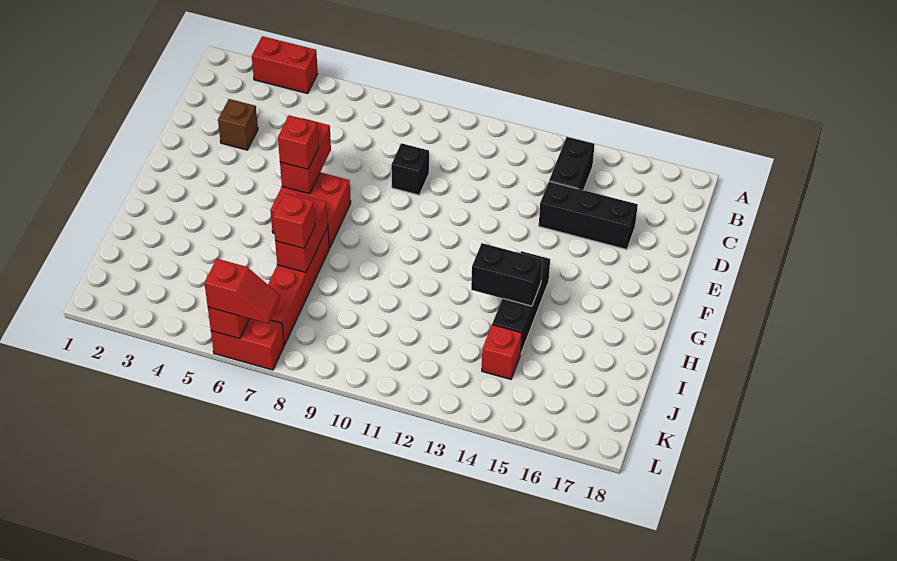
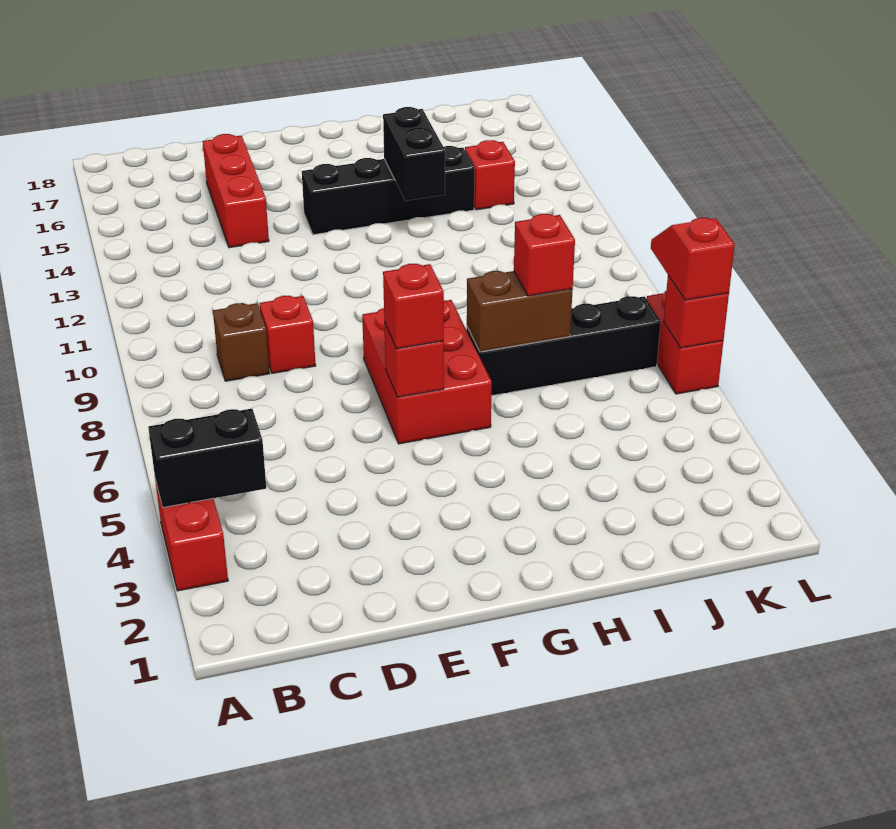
black 1x2 brick [549,137,595,190] -> black 1x2 brick moved to [148,409,266,508]
brown 1x1 brick [218,99,258,150] -> brown 1x1 brick moved to [213,303,270,381]
black 1x1 brick [391,143,429,195] -> red 1x1 brick [260,296,316,373]
black 1x3 brick [539,181,638,250] -> red 1x3 brick [203,134,269,248]
red 1x2 brick [280,118,331,194] -> red 1x1 brick [384,322,444,397]
red 2x2 brick [271,172,351,248] -> red 2x3 brick [362,300,492,444]
black 1x3 brick [492,251,550,353] -> black 1x4 brick [302,146,474,235]
red 1x4 brick [268,227,329,345] -> black 1x4 brick [467,296,661,396]
red 1x2 brick [275,195,328,272] -> brown 1x2 brick [467,271,573,352]

